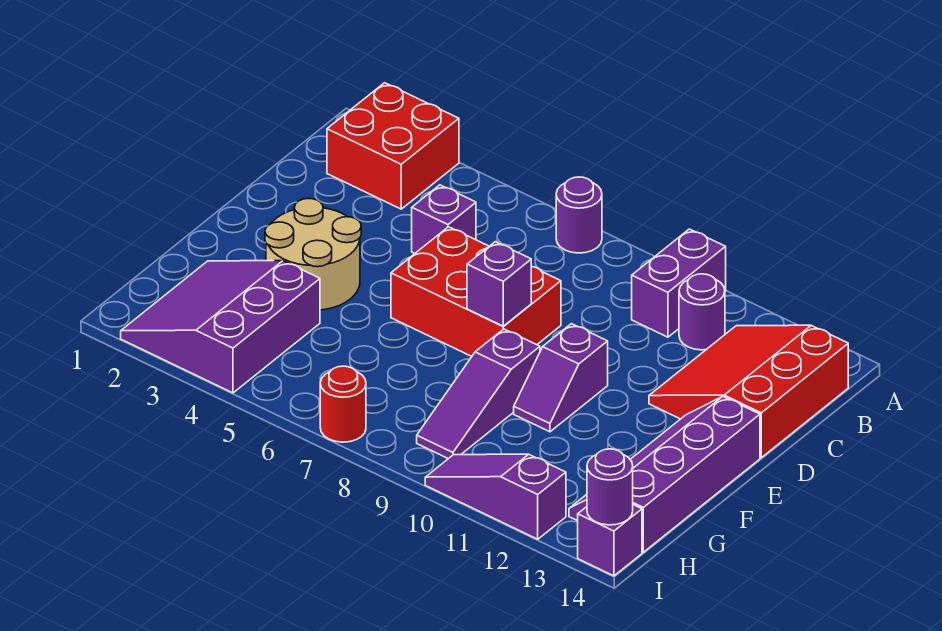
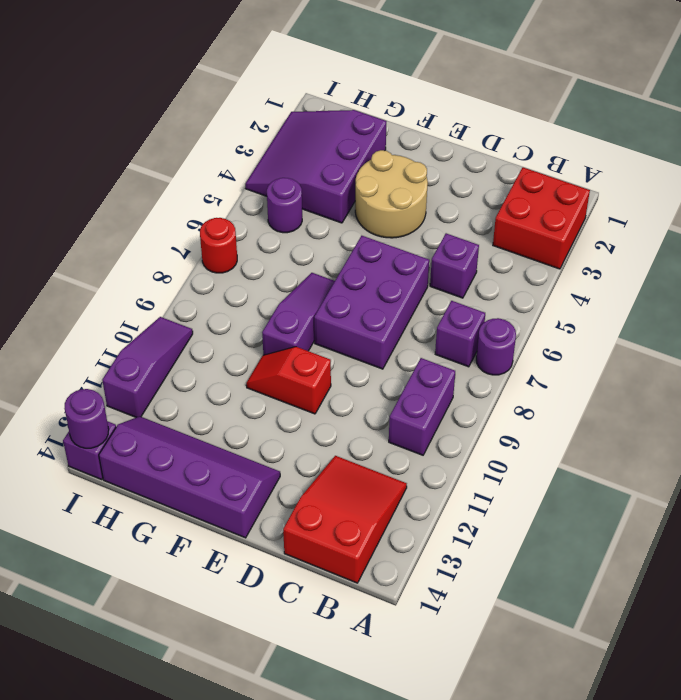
purple 1x2 brick [632,229,726,337] -> purple 1x2 brick turned to [389,358,455,455]
purple 1x1 round brick [679,274,725,350] -> purple 1x1 round brick moved to [267,178,302,233]
red 3x3 slope [649,325,848,458] -> red 2x3 slope [283,456,407,583]
red 2x3 brick [391,227,561,356] -> purple 2x3 brick [314,235,429,369]
purple 1x1 brick [467,242,531,326] -> purple 1x1 brick moved to [435,301,485,367]
purple 1x2 slope [514,324,608,432] -> red 1x2 slope [246,347,331,414]
purple 1x3 slope [417,329,540,459] -> purple 1x3 slope turned to [262,273,335,355]
purple 3x3 slope [121,261,320,393] -> purple 3x3 slope turned to [245,110,386,223]

